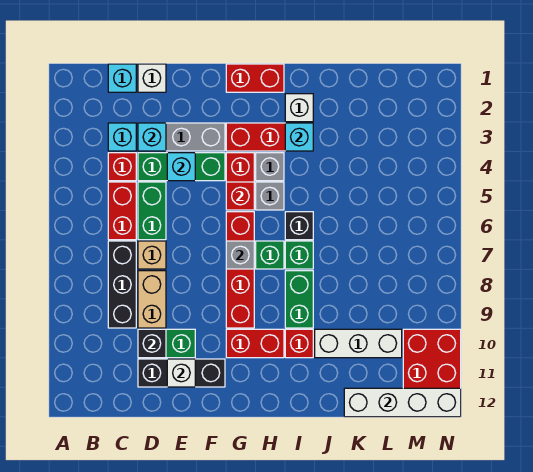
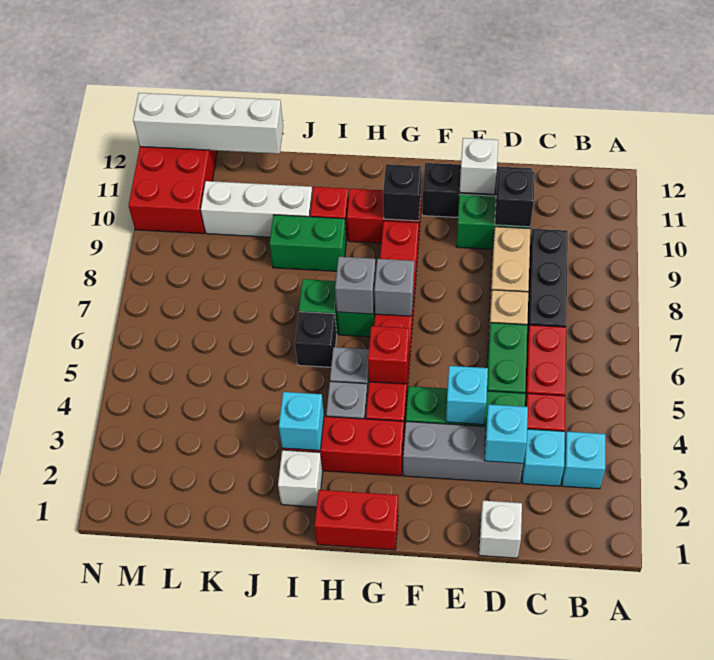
cyan 1x1 brick [108,64,136,92] -> cyan 1x1 brick moved to [562,432,605,489]
none -> black 1x1 brick [383,164,421,221]
none -> grey 1x1 brick [335,257,376,314]
green 1x2 brick [285,271,313,328] -> green 1x2 brick turned to [269,215,346,271]

